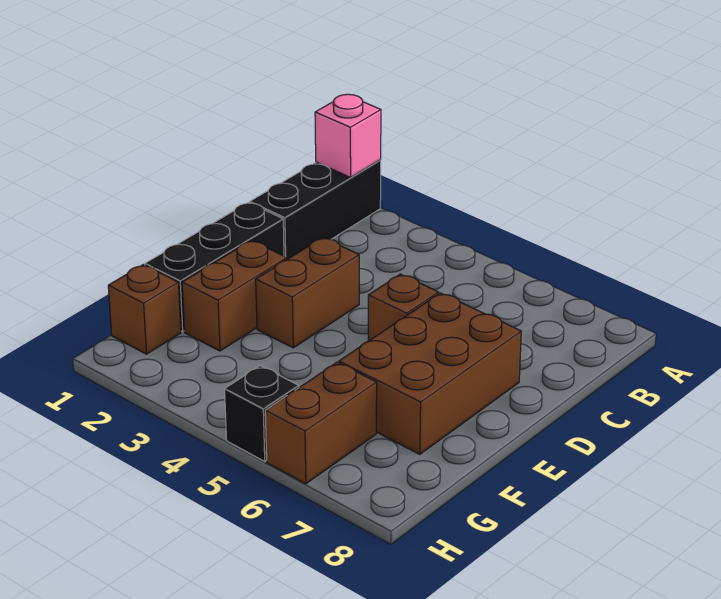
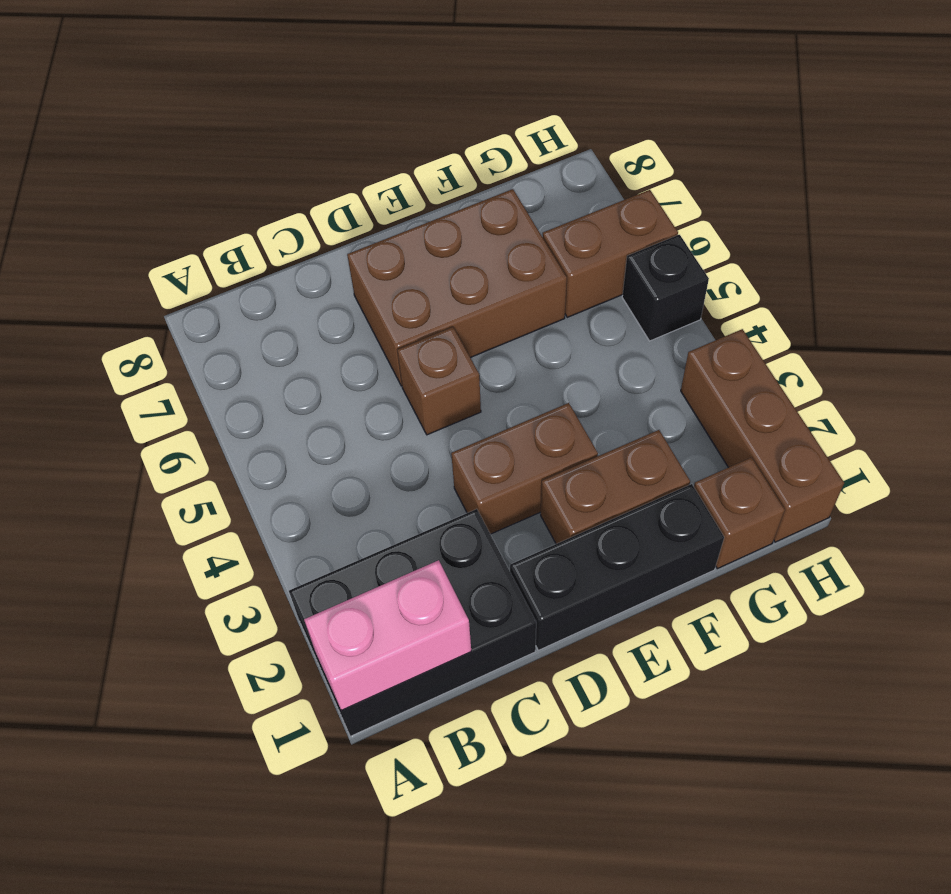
black 1x3 brick [250,160,381,259] -> black 2x3 brick [289,509,536,736]
pink 1x1 brick [315,94,381,178] -> pink 1x2 brick [304,560,471,710]
none -> brown 1x3 brick [681,329,844,542]

